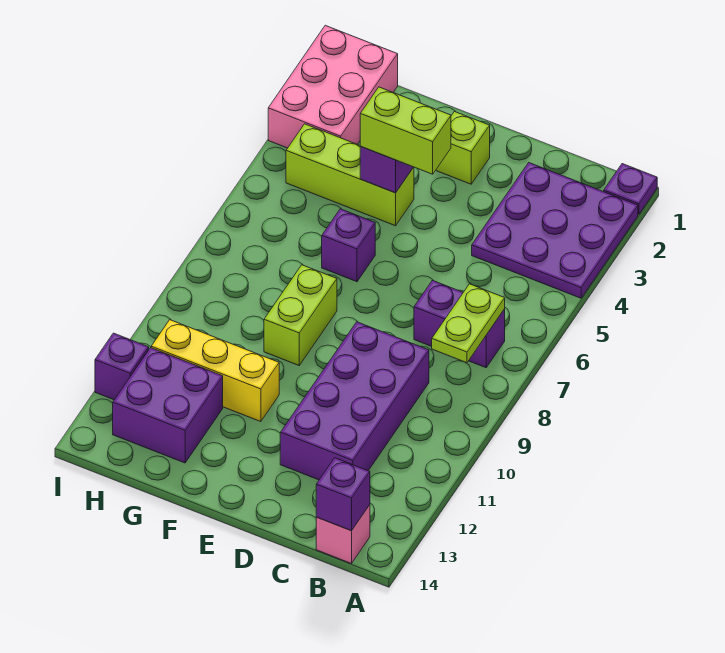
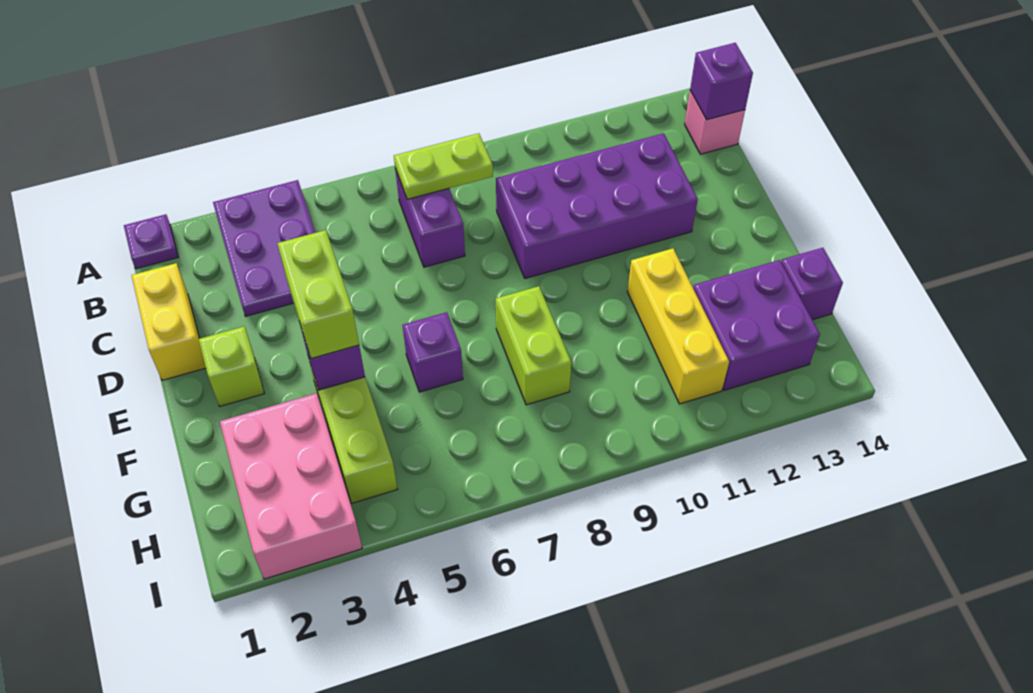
purple 3x3 plate [472,163,638,298] -> purple 2x3 plate [213,180,315,316]
none -> yellow 1x2 brick [131,263,206,380]
lime 1x2 brick [264,265,337,365] -> lime 1x2 brick turned to [496,286,571,405]
pink 2x3 brick [268,25,398,148] -> pink 2x3 brick turned to [220,393,362,579]
purple 1x1 brick [95,333,149,400] -> purple 1x1 brick moved to [781,248,843,320]

